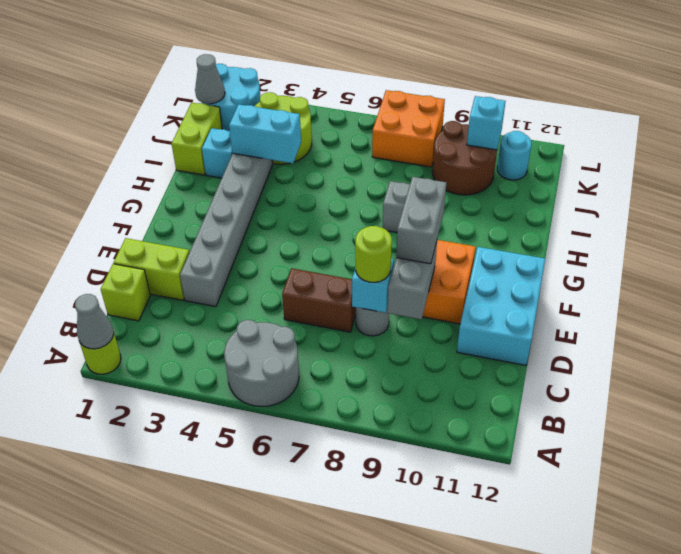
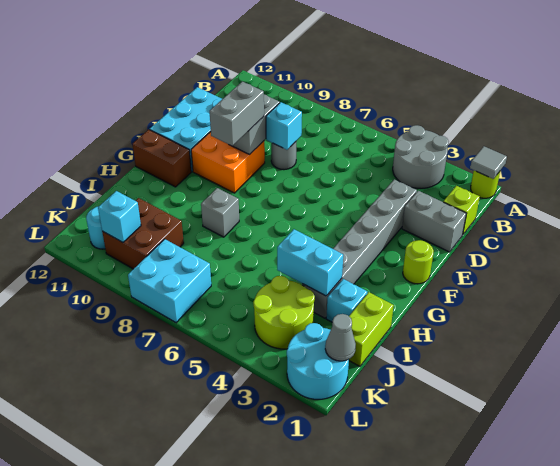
grey 1x1 cone [75,294,114,349] -> grey 1x1 tile [470,146,507,179]
grey 2x2 round brick [224,320,299,406] -> grey 2x2 round brick moved to [393,125,448,189]
lime 1x2 brick [114,238,190,300] -> grey 1x2 brick [402,191,466,252]
brown 1x2 brick [282,268,356,332] -> brown 1x2 brick moved to [133,130,191,187]
lime 1x1 round brick [355,226,392,282] -> lime 1x1 round brick moved to [403,240,434,284]
brown 2x2 round brick [432,121,497,195] -> brown 2x2 brick [102,198,184,269]
orange 2x2 brick [372,90,445,167] -> cyan 2x2 brick [128,239,211,323]

